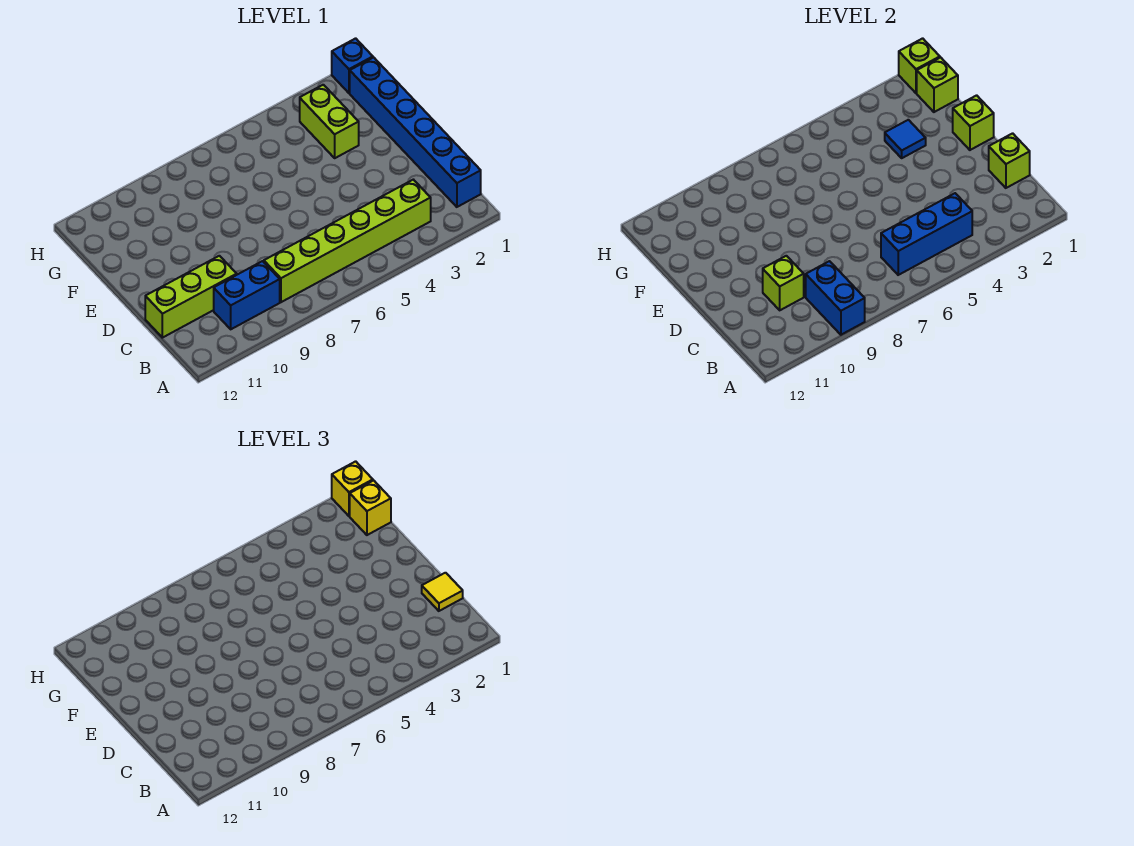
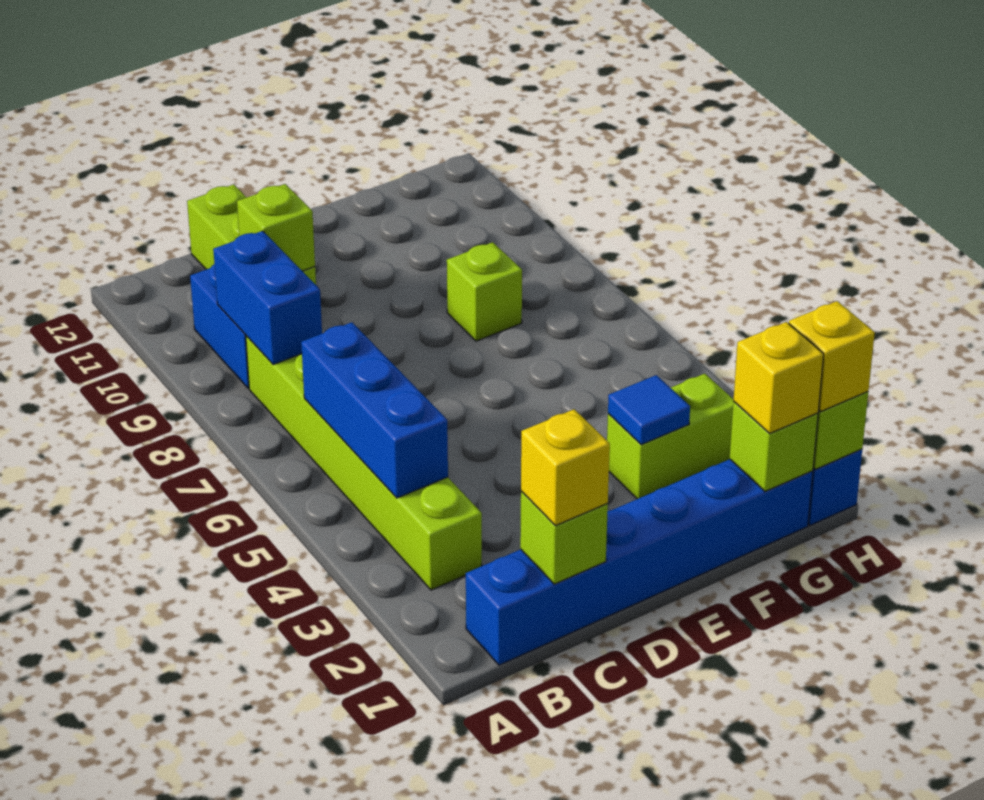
blue 1x2 brick [806,261,865,335] -> blue 1x2 brick turned to [213,231,322,365]
yellow 1x1 tile [422,573,463,611] -> yellow 1x1 brick [521,409,610,526]
lime 1x1 brick [953,95,994,150] -> lime 1x1 brick moved to [447,242,522,341]

